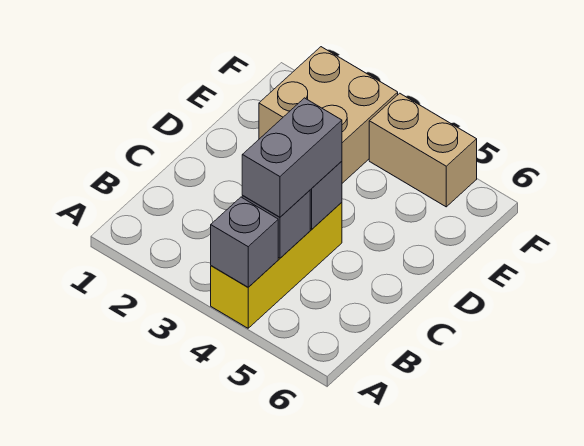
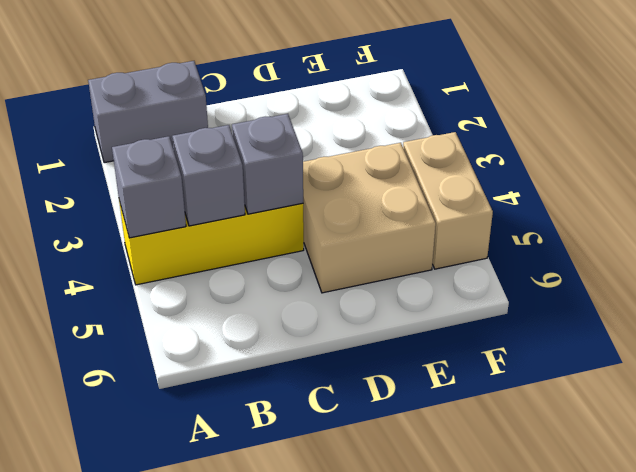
grey 1x2 brick [242,98,342,217] -> grey 1x2 brick moved to [88,61,208,163]
tan 2x2 brick [259,47,398,183] -> tan 2x2 brick moved to [303,143,436,293]

